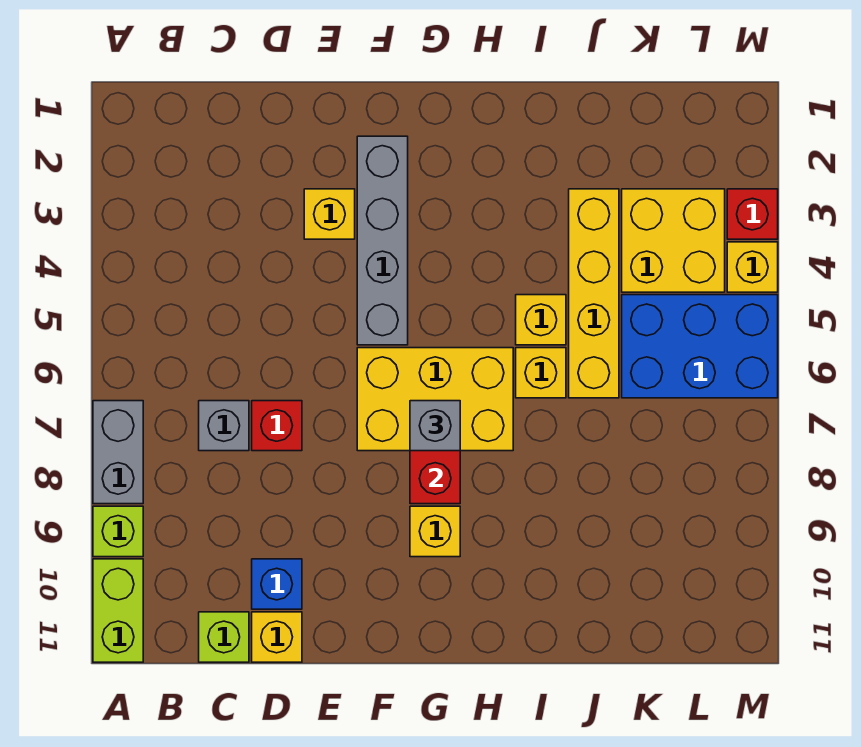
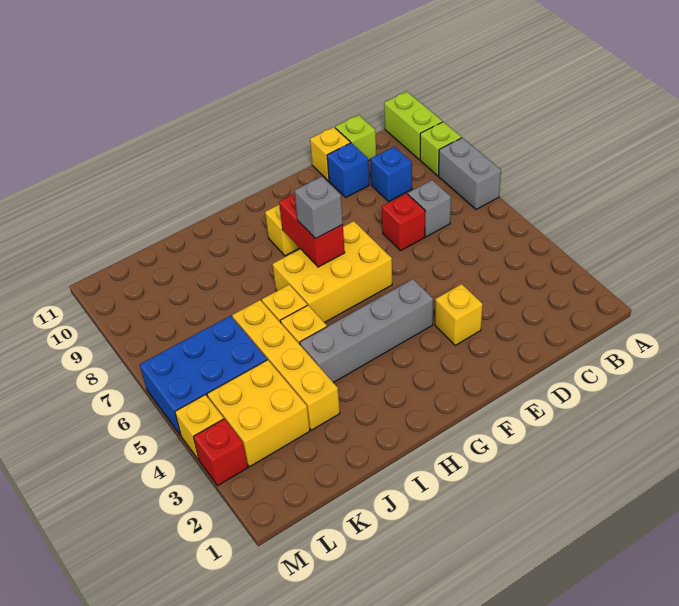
none -> blue 1x1 brick [370,147,412,201]
grey 1x4 brick [357,136,408,345] -> grey 1x4 brick turned to [300,279,433,383]

